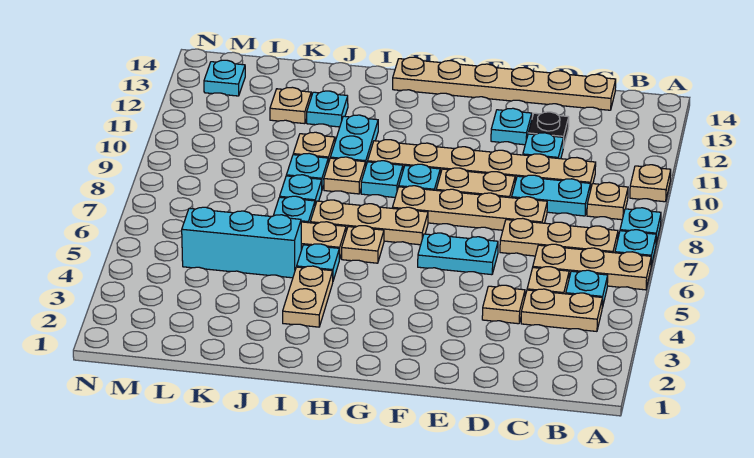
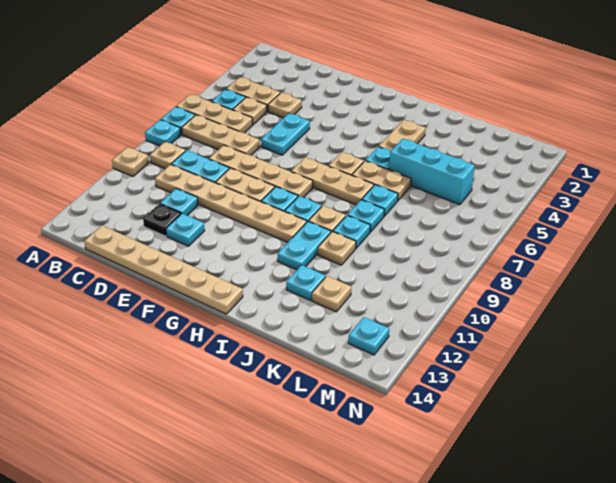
cyan 1x2 plate [418,233,498,275] -> cyan 1x2 plate turned to [261,113,310,155]

